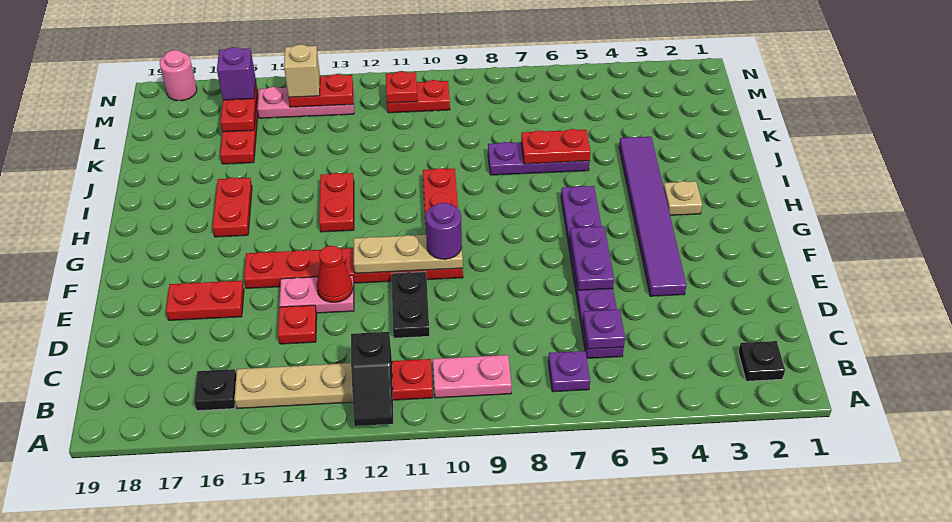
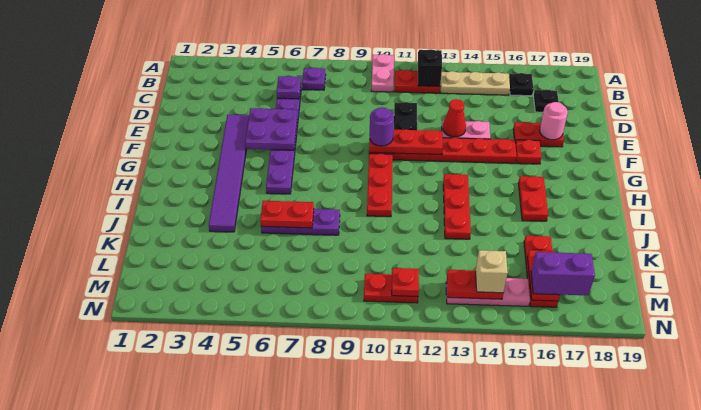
black 1x1 plate [738,341,785,381] -> black 1x1 plate moved to [534,90,559,112]
pink 1x2 plate [433,355,512,398] -> pink 1x2 plate turned to [371,54,394,92]
red 1x1 plate [278,305,317,344] -> red 1x1 plate moved to [515,140,541,164]
purple 1x2 plate [570,226,614,290] -> purple 2x2 plate [245,108,297,150]
tan 1x3 plate [354,235,463,273] -> red 1x3 plate [369,129,443,155]
tan 1x1 plate [663,181,702,215] -> none
red 1x2 plate [319,173,354,232] -> red 1x3 plate [443,174,471,239]
purple 1x1 brick [217,47,256,100] -> purple 1x2 brick [531,252,595,295]
pink 1x1 round brick [160,50,197,101] -> pink 1x1 round brick moved to [540,102,568,140]

